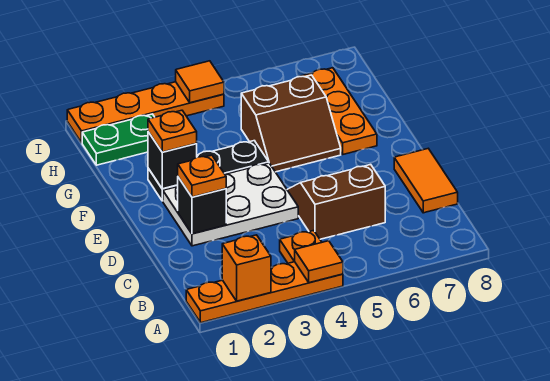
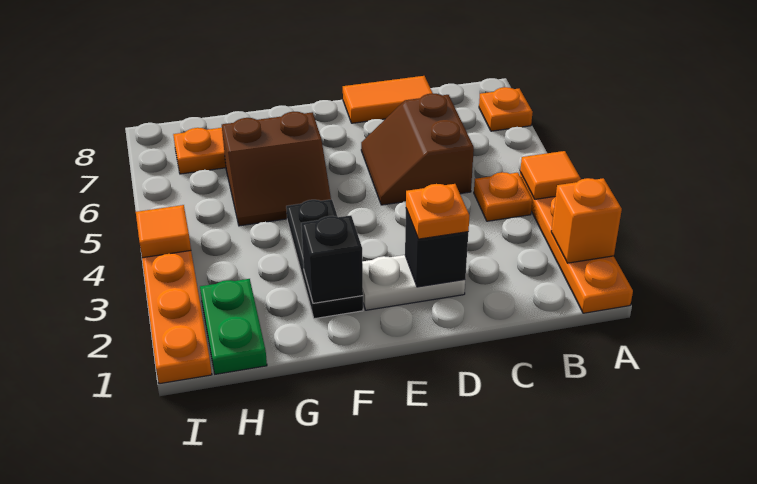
white 2x3 plate [163,163,298,246] -> white 1x2 plate [362,255,465,310]
orange 1x1 plate [148,110,197,152] -> orange 1x1 plate moved to [479,87,533,131]
brown 2x2 slope [241,75,341,172] -> brown 2x2 slope turned to [222,112,331,226]

